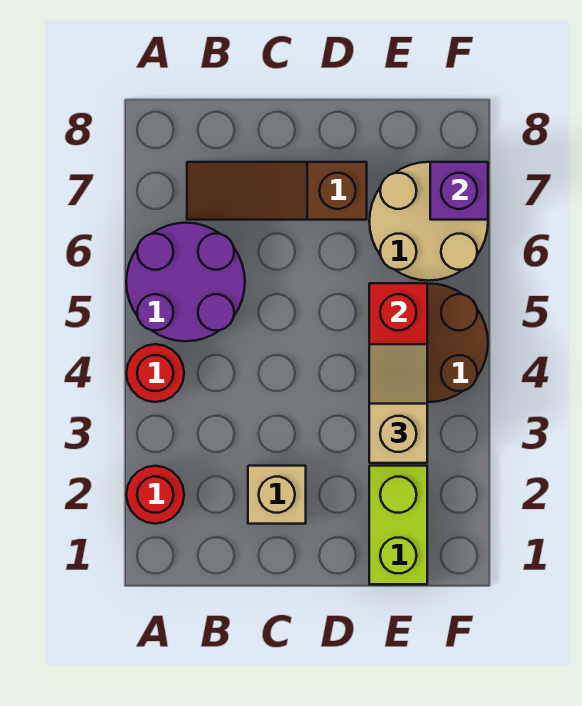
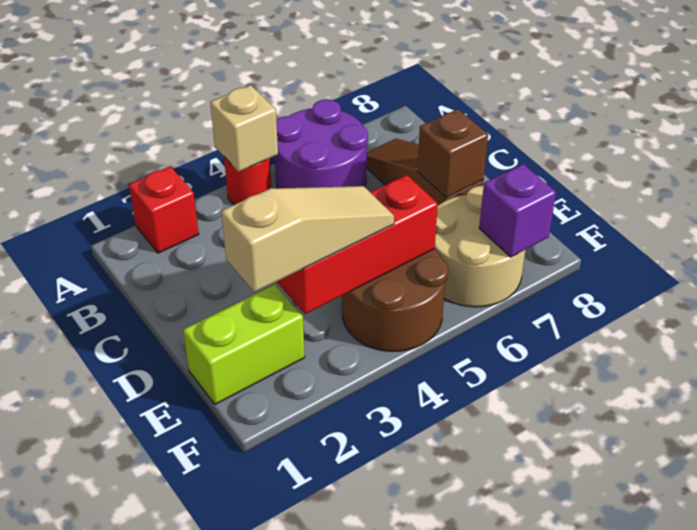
red 1x1 round brick [126,466,184,524] -> red 1x1 brick [129,166,199,253]
tan 1x1 brick [248,466,306,524] -> tan 1x1 brick moved to [210,85,278,172]
none -> brown 1x1 brick [417,109,488,198]
tan 1x2 slope [369,344,427,463] -> tan 1x3 slope [221,186,394,292]

